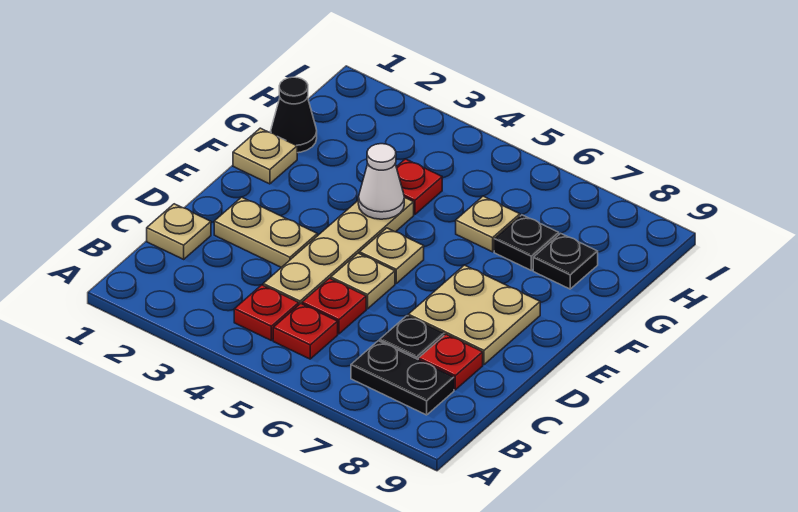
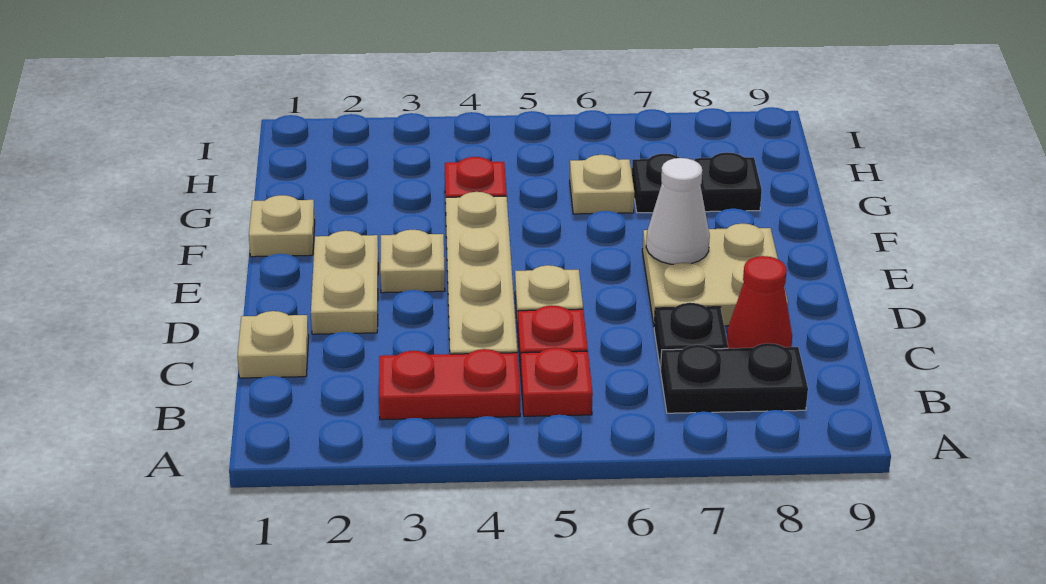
red 1x1 plate [234,285,299,340] -> red 1x2 plate [379,349,520,420]
red 1x1 plate [418,334,483,390] -> red 1x1 cone [727,256,792,348]
tan 1x2 plate [214,197,317,267] -> tan 1x2 plate turned to [311,231,378,334]
tan 1x1 plate [359,228,424,283] -> tan 1x1 plate moved to [380,230,445,293]
white 1x1 cone [358,144,404,219] -> white 1x1 cone moved to [646,158,710,265]
black 1x1 cone [271,77,317,153] -> none

